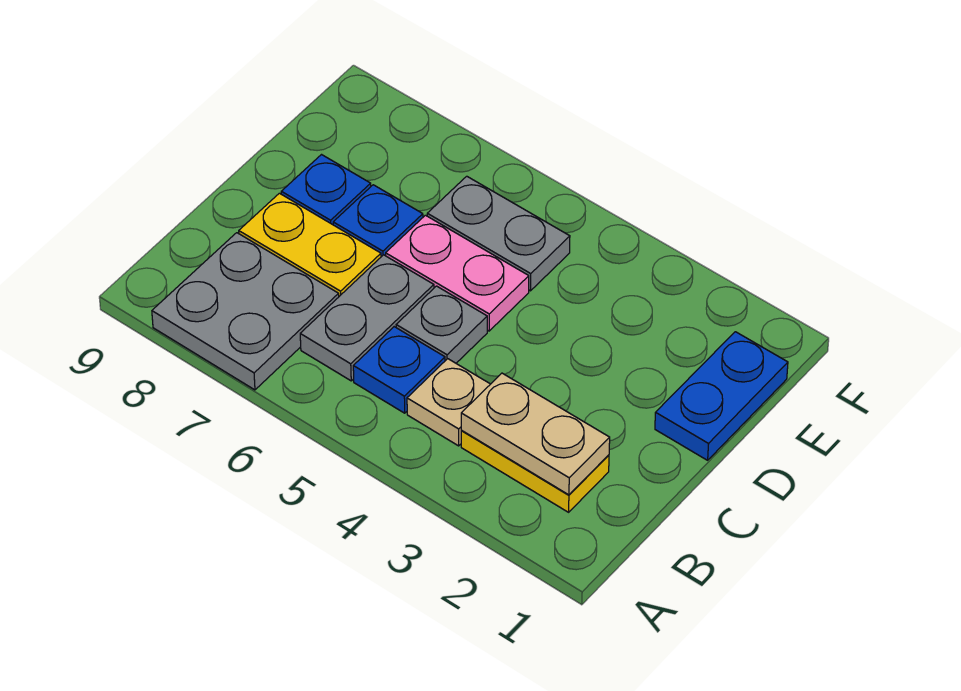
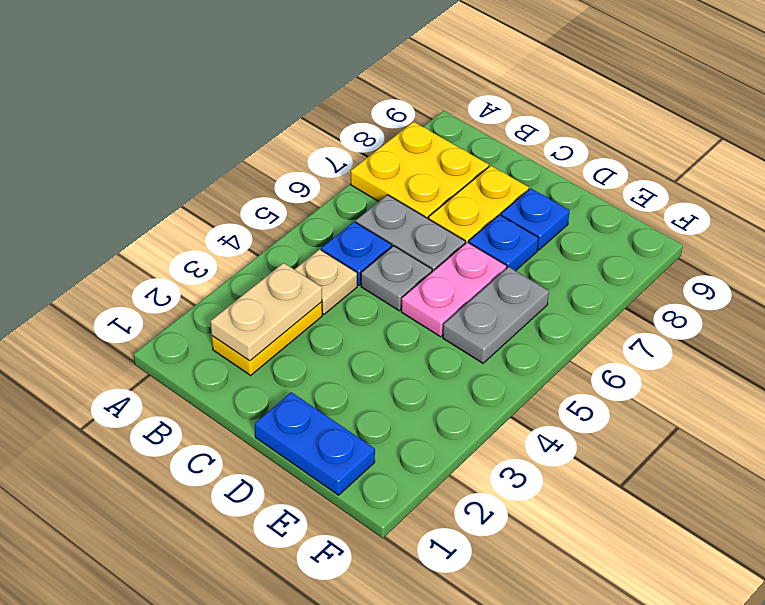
grey 2x2 plate [152,233,339,390] -> yellow 2x2 plate [351,122,489,218]

